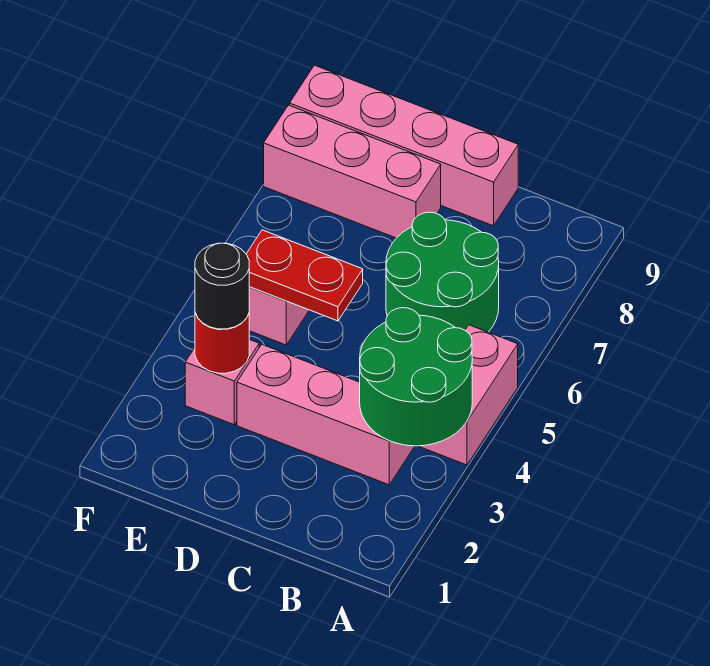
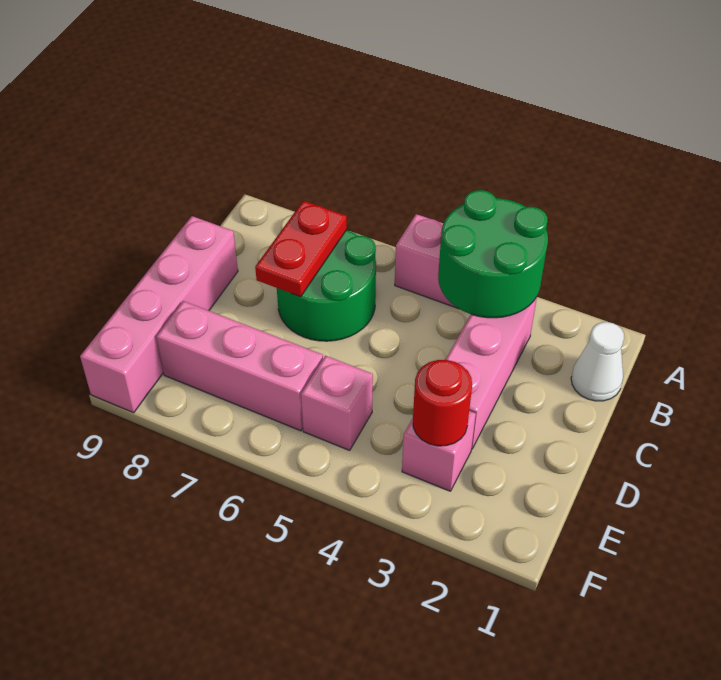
none -> white 1x1 cone [571,322,624,401]
red 1x2 plate [247,230,363,321] -> red 1x2 plate moved to [255,201,347,297]
pink 1x3 brick [264,105,441,238] -> pink 1x3 brick turned to [156,301,323,431]
black 1x1 round brick [195,243,249,329] -> none

